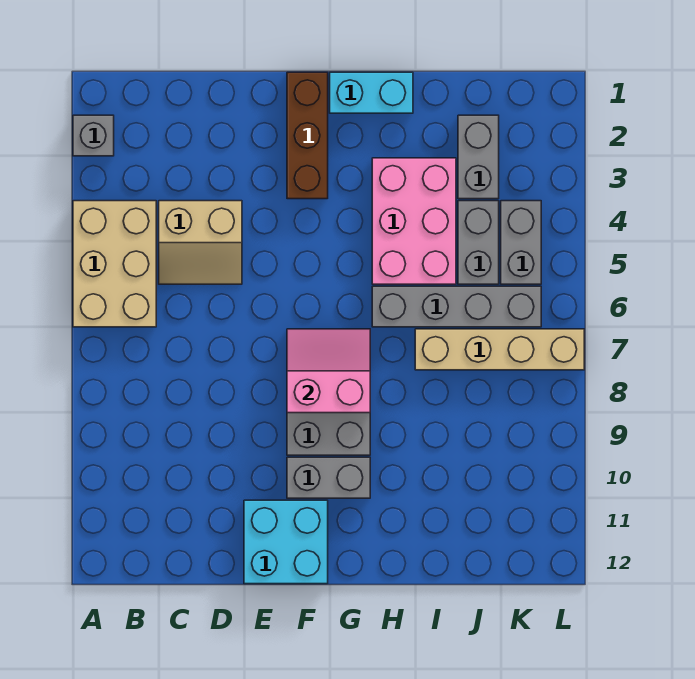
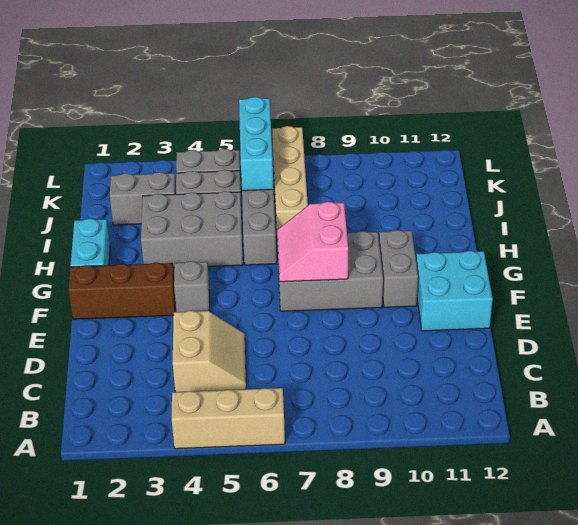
grey 1x1 brick [73,115,114,156] -> grey 1x1 brick moved to [174,261,210,312]
tan 2x3 brick [73,201,156,327] -> tan 1x3 brick [172,388,285,449]
pink 2x3 brick [372,158,456,284] -> grey 2x3 brick [141,191,243,268]
none -> cyan 1x3 brick [239,97,274,191]

